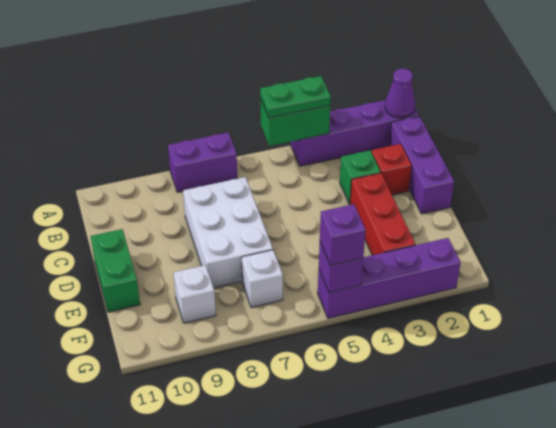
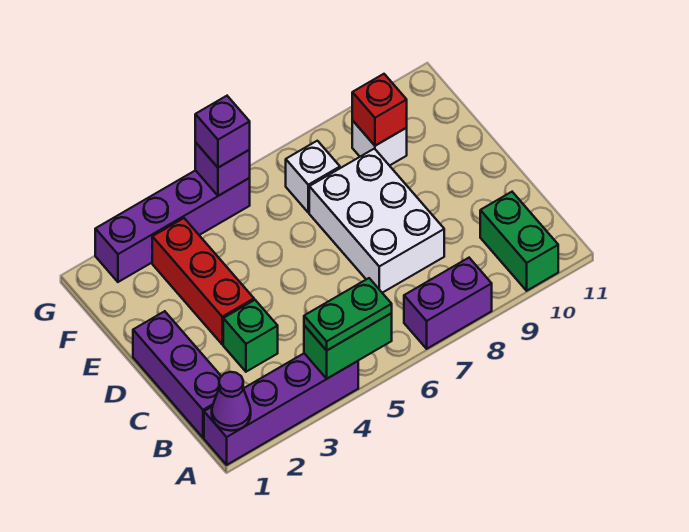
red 1x1 brick [372,144,412,195] -> red 1x1 brick moved to [352,74,407,146]
green 1x2 brick [91,229,140,312] -> green 1x2 brick moved to [480,192,558,291]

